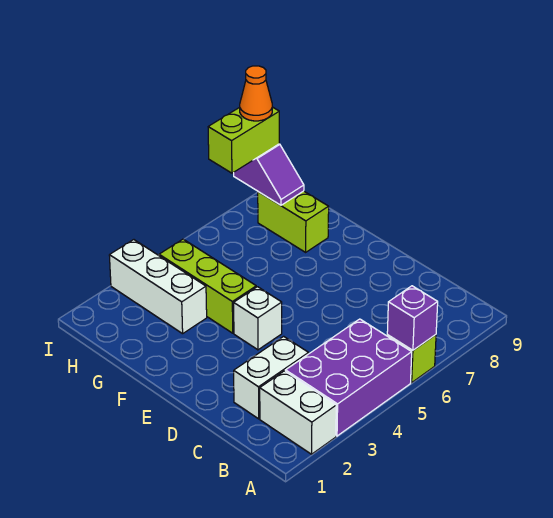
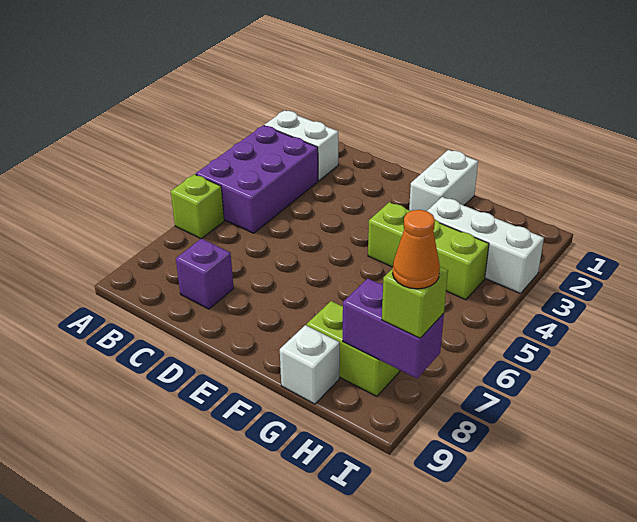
purple 1x1 brick [387,286,438,350] -> purple 1x1 brick moved to [176,239,234,309]
white 1x2 brick [234,336,309,419] -> white 1x2 brick moved to [409,150,478,211]
white 1x1 brick [234,287,282,350] -> white 1x1 brick moved to [280,325,340,404]
purple 1x2 slope [234,144,304,205] -> purple 1x2 brick [343,278,444,378]
lime 1x2 brick [208,107,279,173] -> lime 1x1 brick [382,267,448,338]

